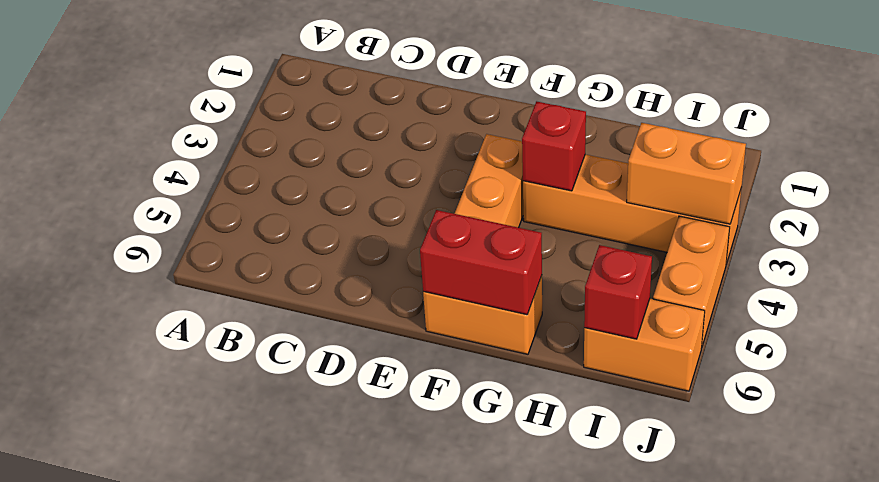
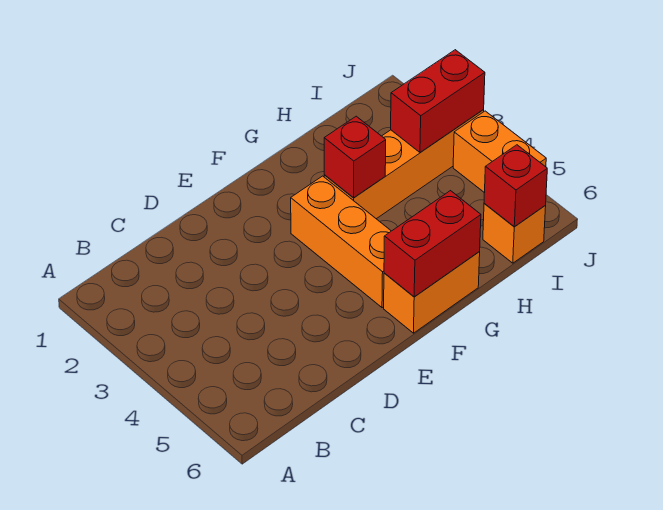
orange 1x2 brick [627,123,746,224] -> red 1x2 brick [391,50,485,153]
orange 1x2 brick [584,299,705,391] -> orange 1x1 brick [483,204,546,263]

